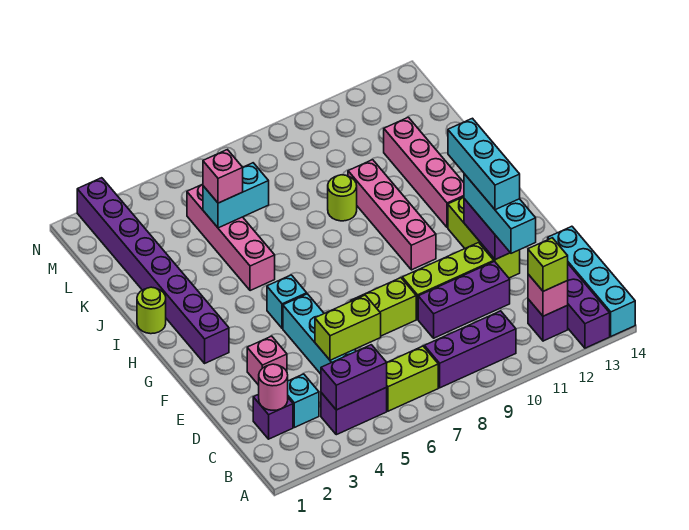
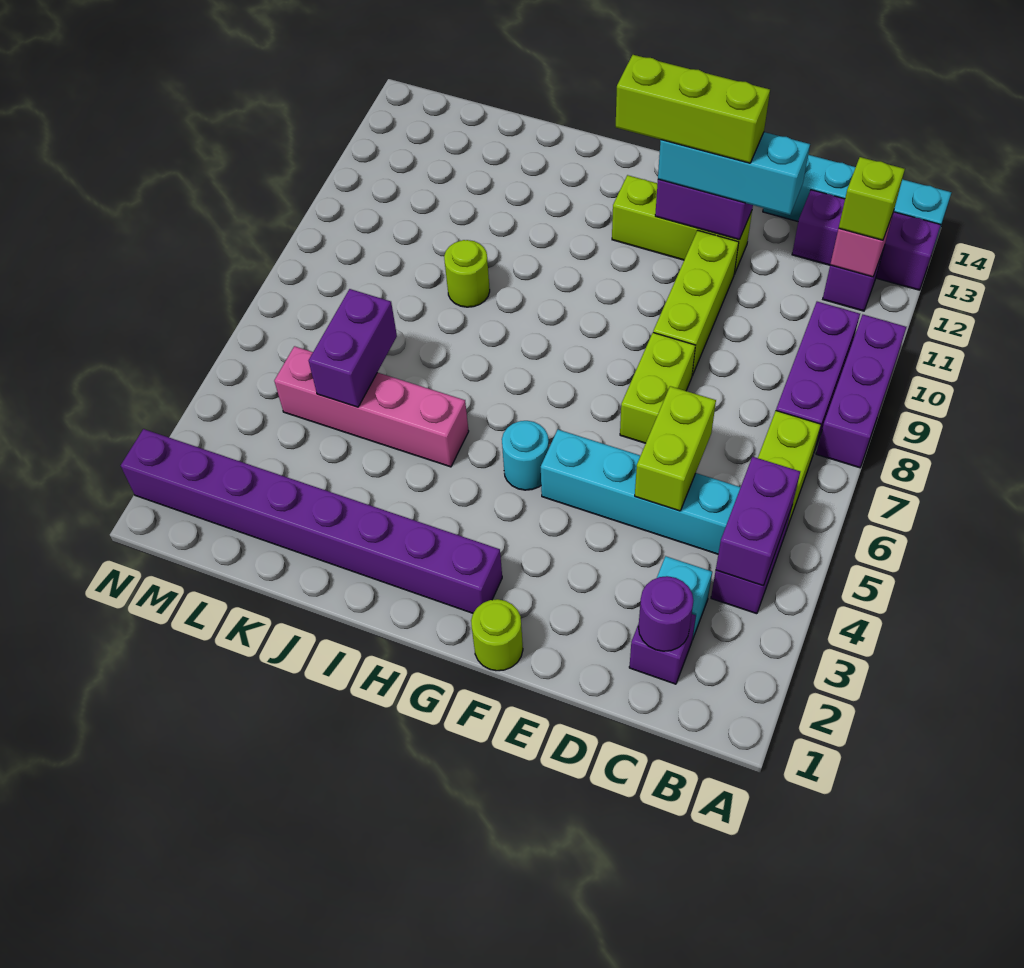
pink 1x1 round brick [259,364,288,410] -> purple 1x1 round brick [638,576,693,651]
purple 1x3 brick [418,262,510,338] -> purple 1x3 brick moved to [816,315,906,468]
pink 1x1 brick [247,336,287,385] -> none
cyan 1x3 brick [448,118,520,210] -> lime 1x3 brick [616,55,770,163]
cyan 1x1 brick [267,275,307,328] -> cyan 1x1 round brick [502,421,549,490]
pink 1x4 brick [348,160,436,270] -> none
pink 1x4 brick [384,117,464,228] -> none
lime 1x1 round brick [137,287,166,334] -> lime 1x1 round brick moved to [471,599,523,671]
cyan 1x2 brick [203,163,269,228] -> purple 1x2 brick [309,289,397,407]
pink 1x1 brick [203,150,243,203] -> none

